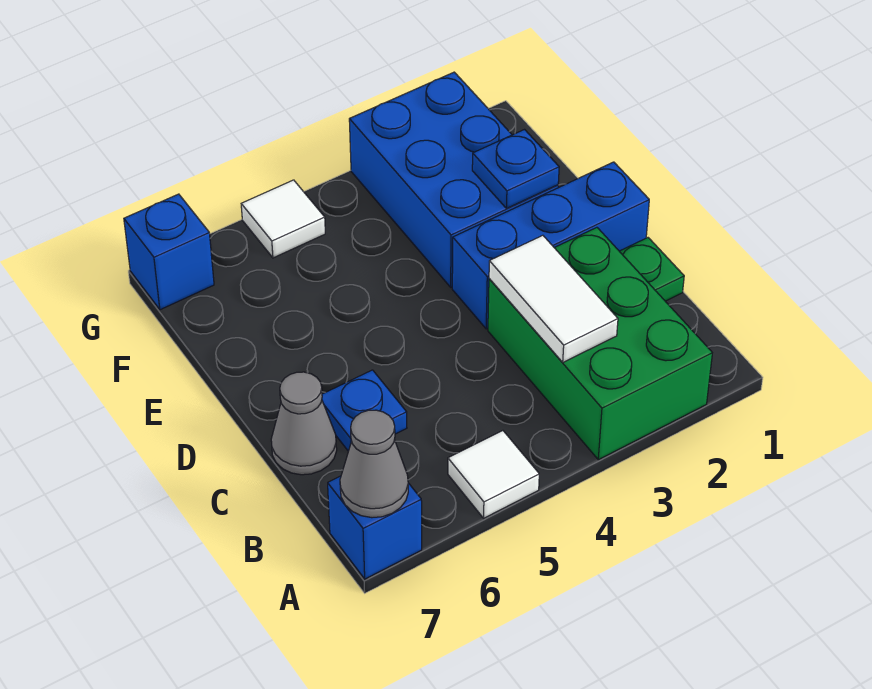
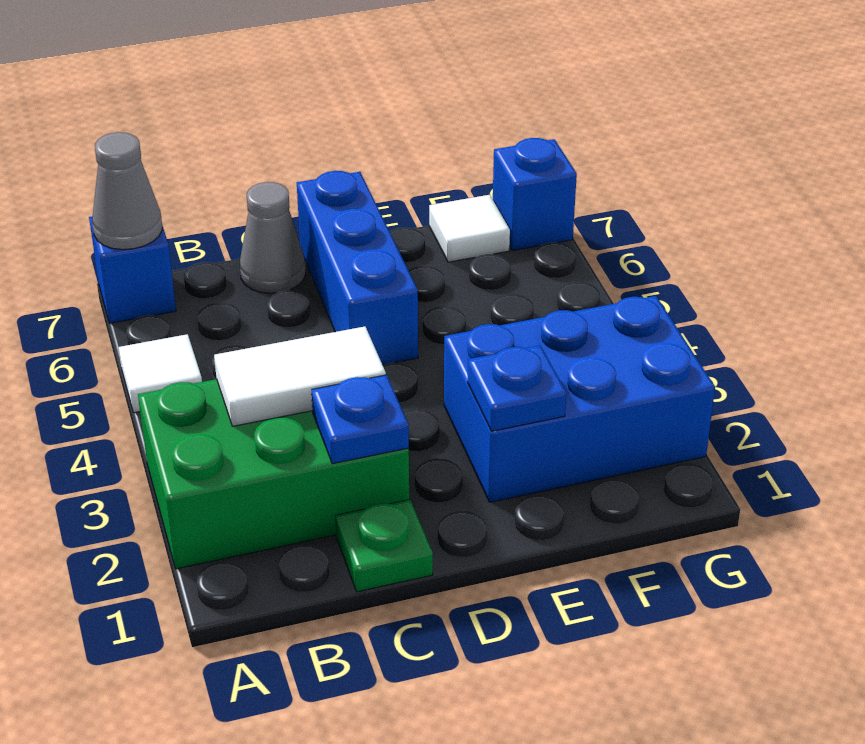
blue 1x1 plate [322,370,407,451] -> blue 1x1 plate moved to [312,375,409,464]
blue 1x3 brick [452,162,649,329] -> blue 1x3 brick moved to [297,171,418,365]
white 1x1 tile [241,180,325,258] -> white 1x1 tile moved to [429,195,510,262]

